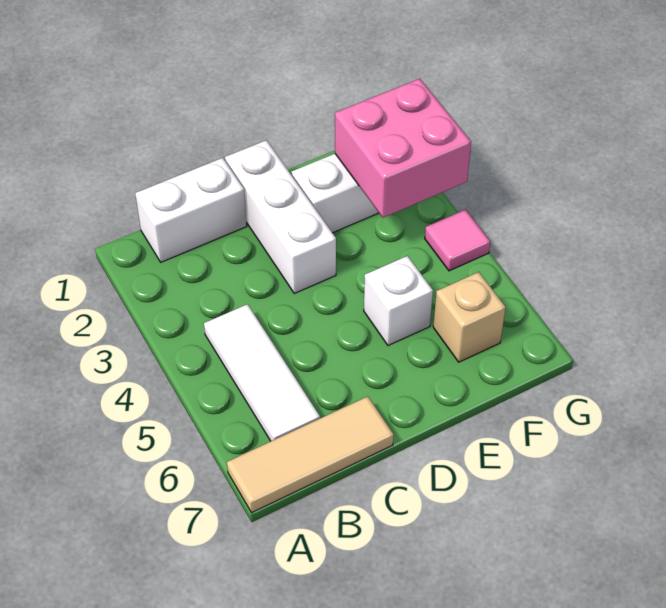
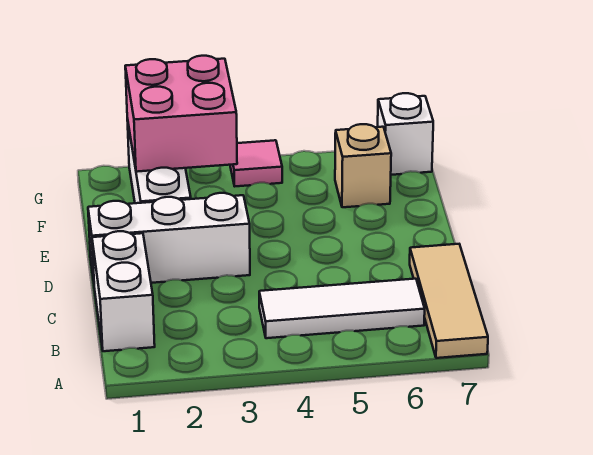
white 1x1 brick [364,256,433,346] -> white 1x1 brick moved to [378,93,433,175]

